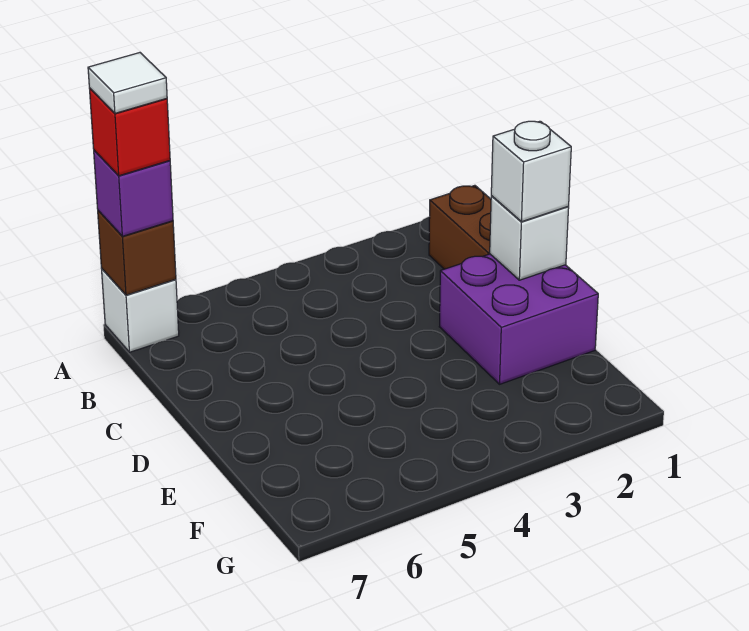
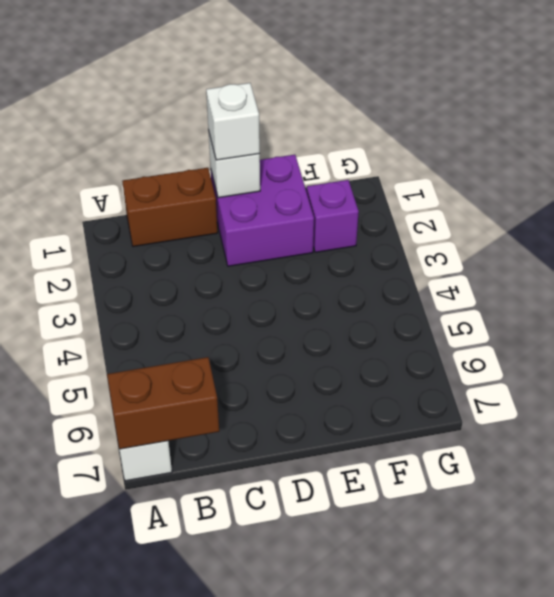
brown 1x1 brick [98,211,176,295] -> brown 1x2 brick [107,357,219,449]
purple 1x1 brick [94,150,173,236] -> purple 1x1 brick moved to [307,180,359,252]
red 1x1 brick [90,89,170,176] -> none
white 1x1 tile [88,53,167,113] -> none

